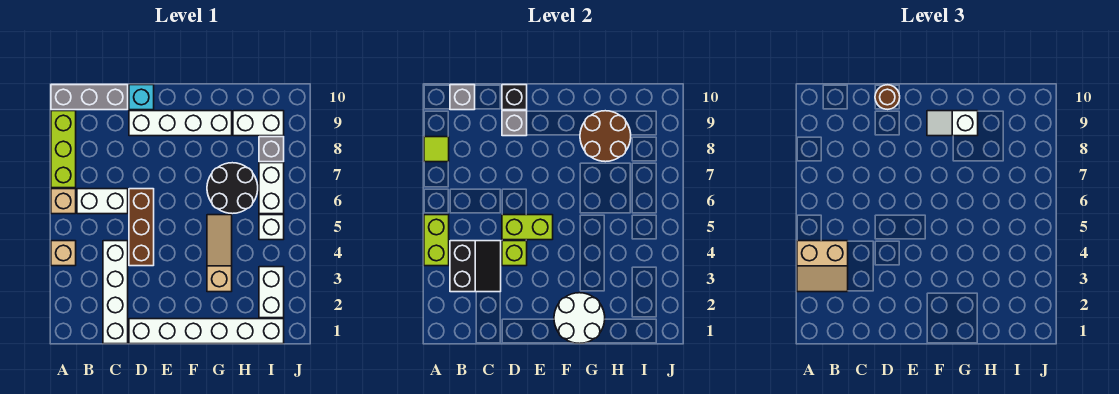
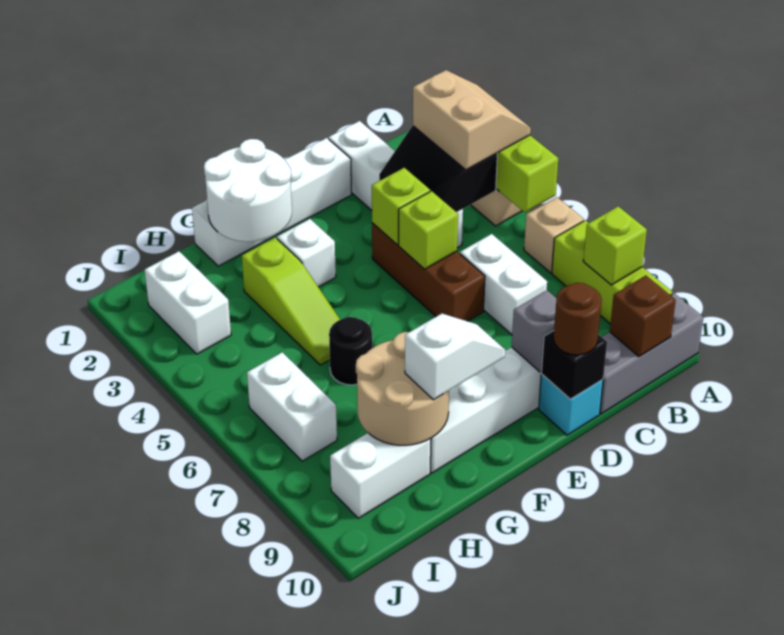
tan 2x2 slope [797,241,848,292] -> tan 2x2 slope turned to [413,70,531,170]
lime 1x1 tile [424,137,449,162] -> lime 1x1 brick [583,206,647,285]
white 1x2 brick [77,189,128,214] -> white 1x2 brick turned to [460,234,547,335]
grey 1x1 brick [450,85,475,110] -> brown 1x1 brick [610,275,676,357]
white 1x6 brick [129,319,284,344] -> white 1x4 brick [192,138,352,266]
lime 1x2 brick [502,215,553,240] -> lime 1x1 brick [399,191,458,269]
tan 1x3 slope [207,215,232,292] -> lime 1x3 slope [242,238,340,365]
black 2x2 round brick [207,163,258,214] -> black 1x1 round brick [329,317,372,385]
brown 2x2 round brick [580,111,631,162] -> tan 2x2 round brick [356,332,449,445]
white 1x1 brick [259,215,284,240] -> white 1x1 brick moved to [277,219,336,287]
grey 1x1 brick [259,137,284,162] -> none

